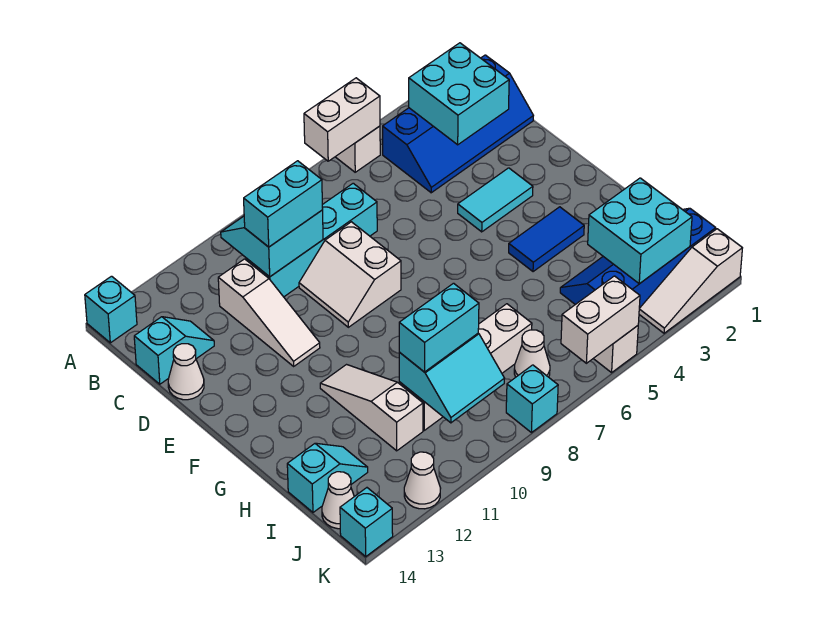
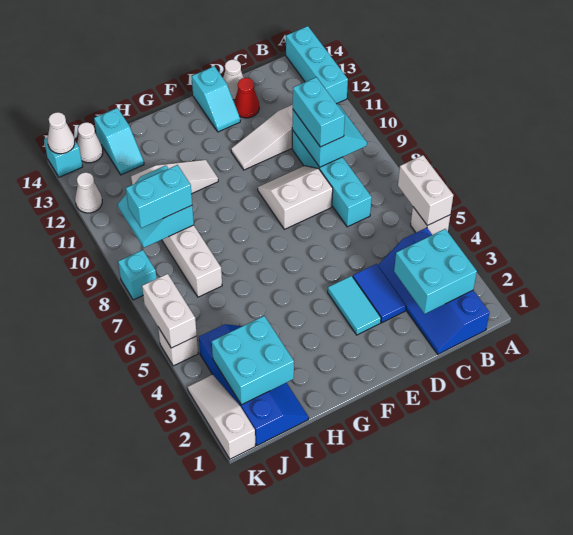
cyan 1x1 brick [85,276,137,343] -> cyan 1x3 brick [286,26,348,104]
cyan 1x2 slope [134,317,214,384] -> cyan 1x2 slope moved to [192,66,240,132]
none -> red 1x1 cone [234,78,259,118]
blue 1x2 tile [509,207,584,272] -> blue 1x2 tile moved to [353,264,406,323]
cyan 1x2 brick [399,283,479,372] -> cyan 1x2 brick turned to [126,165,192,228]
white 1x1 cone [514,330,550,377] -> white 1x1 cone moved to [48,112,75,154]

